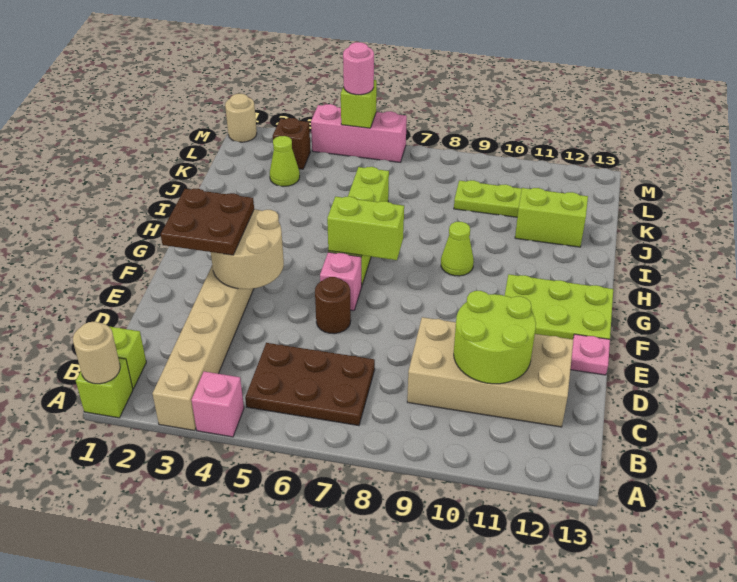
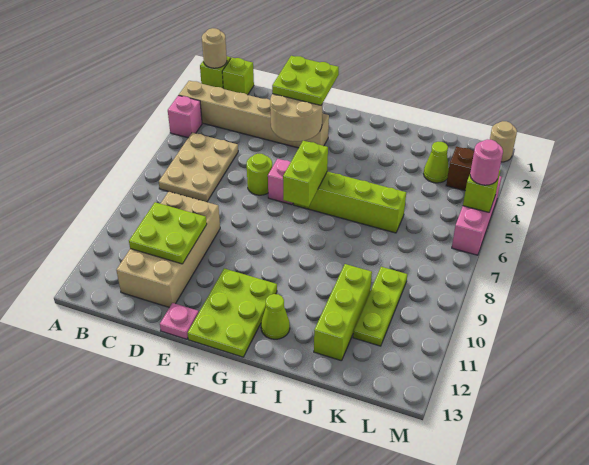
brown 2x3 plate [245,343,375,426] -> tan 2x3 plate [159,133,238,202]
lime 2x2 round brick [454,291,536,384] -> lime 2x2 plate [129,202,207,264]
brown 2x2 plate [161,189,254,255] -> lime 2x2 plate [272,56,339,105]
brown 1x1 round brick [315,277,351,334] -> lime 1x1 round brick [247,154,272,195]
lime 1x1 cone [441,222,474,276] -> lime 1x1 cone moved to [261,294,290,339]
lime 1x2 brick [515,188,588,247] -> lime 1x3 brick [314,264,372,361]

